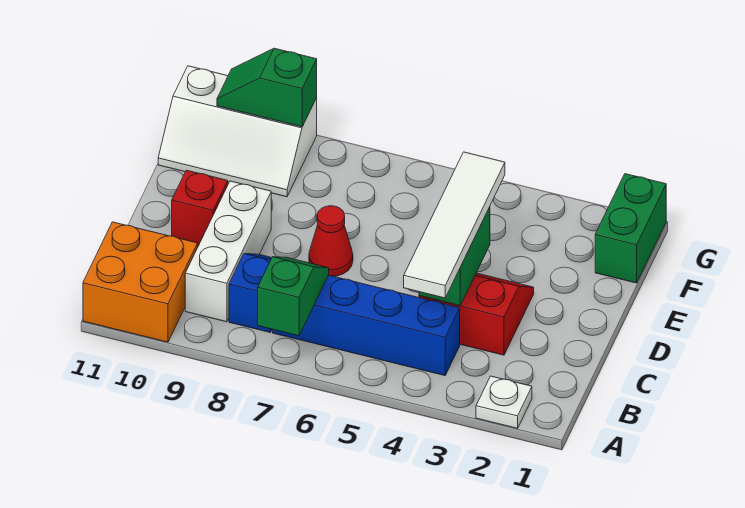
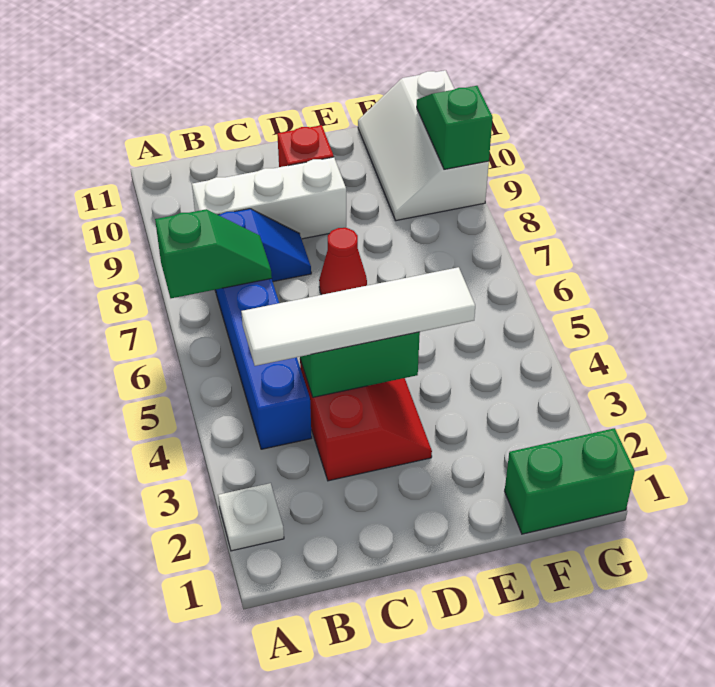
orange 2x2 brick [83,222,198,342] -> none

